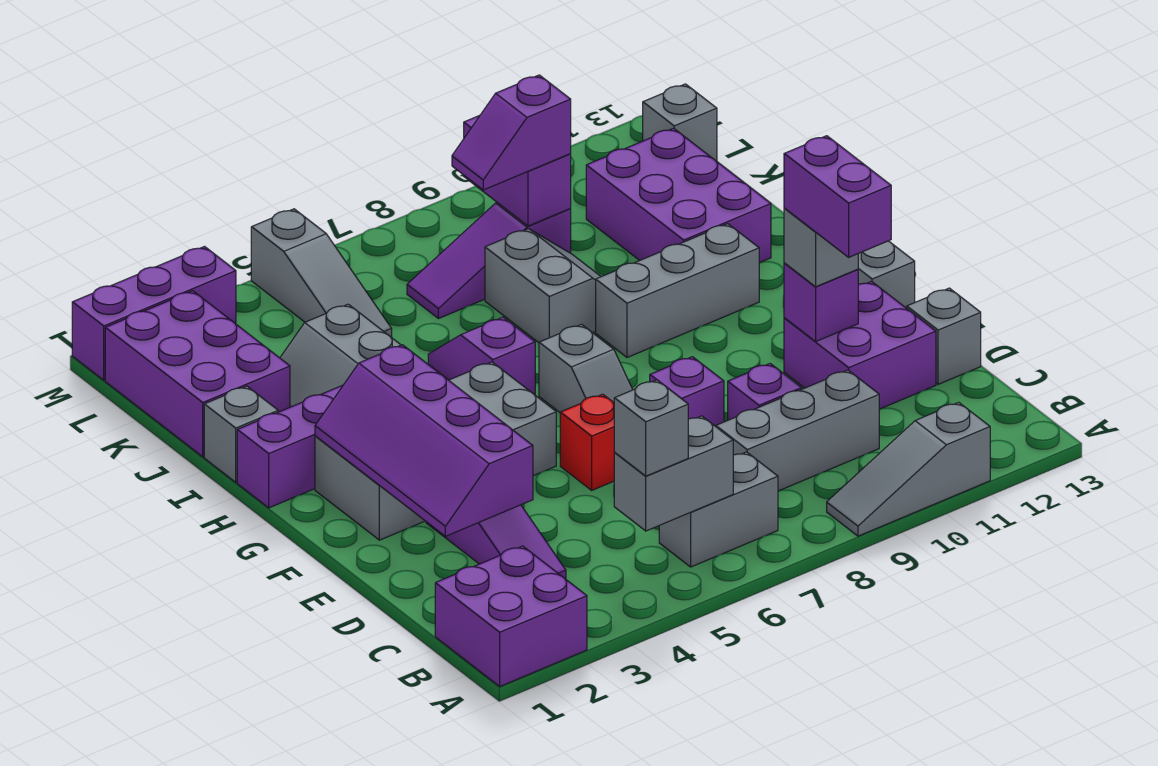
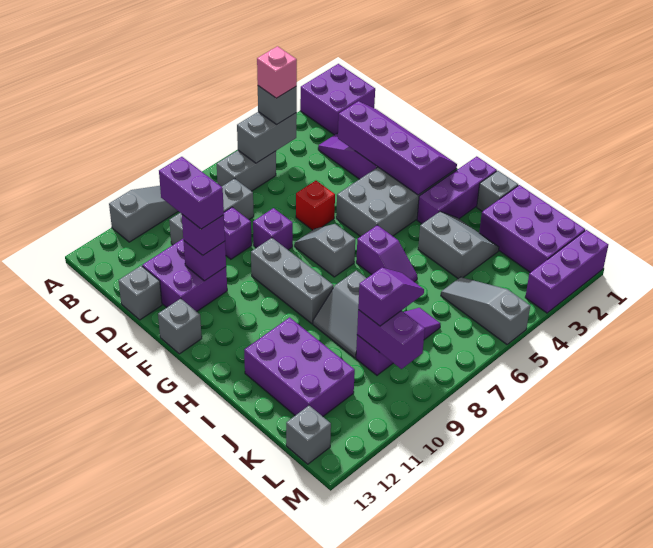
none -> pink 1x1 brick [257,46,297,98]
grey 1x1 brick [784,208,858,287] -> purple 1x1 brick [182,215,225,255]
grey 1x3 brick [596,224,759,357] -> grey 1x3 brick turned to [251,238,333,324]

